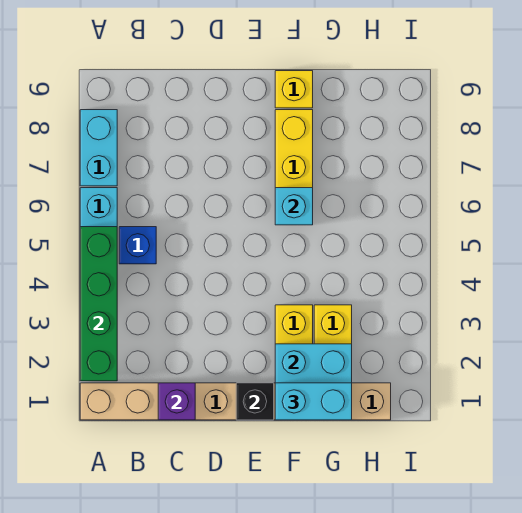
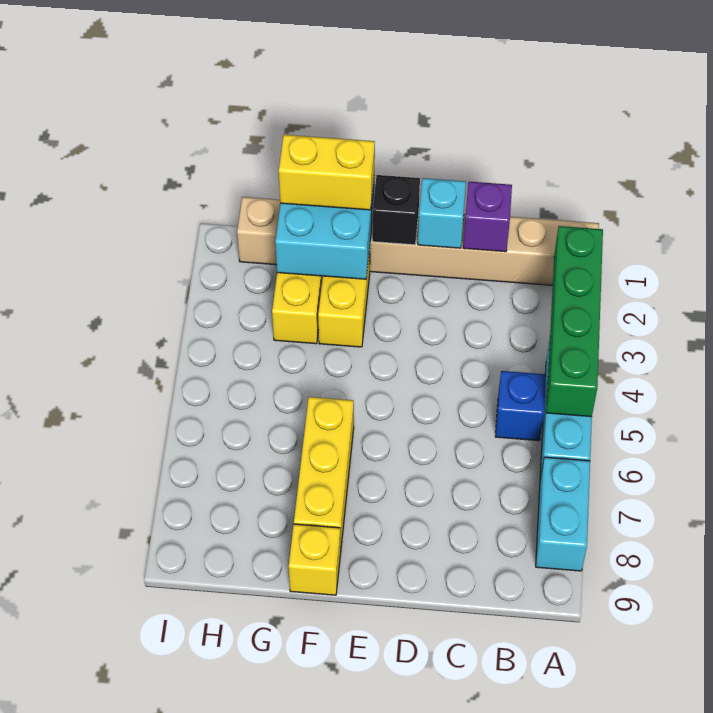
cyan 1x2 brick [275,383,352,420] -> yellow 1x2 brick [279,135,375,210]
cyan 1x1 brick [275,188,313,225] -> cyan 1x1 brick moved to [418,178,466,248]

